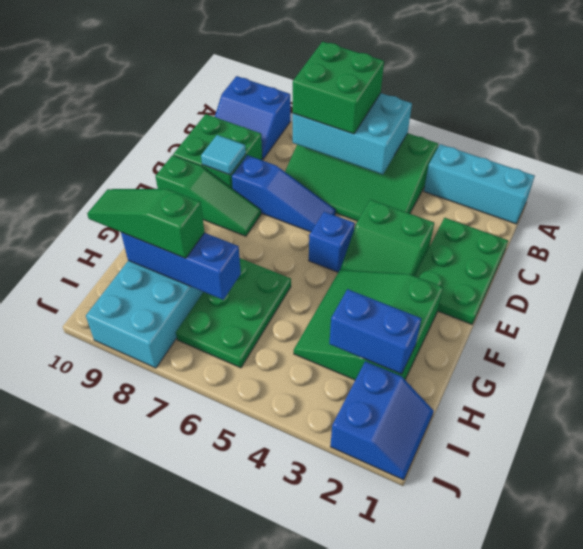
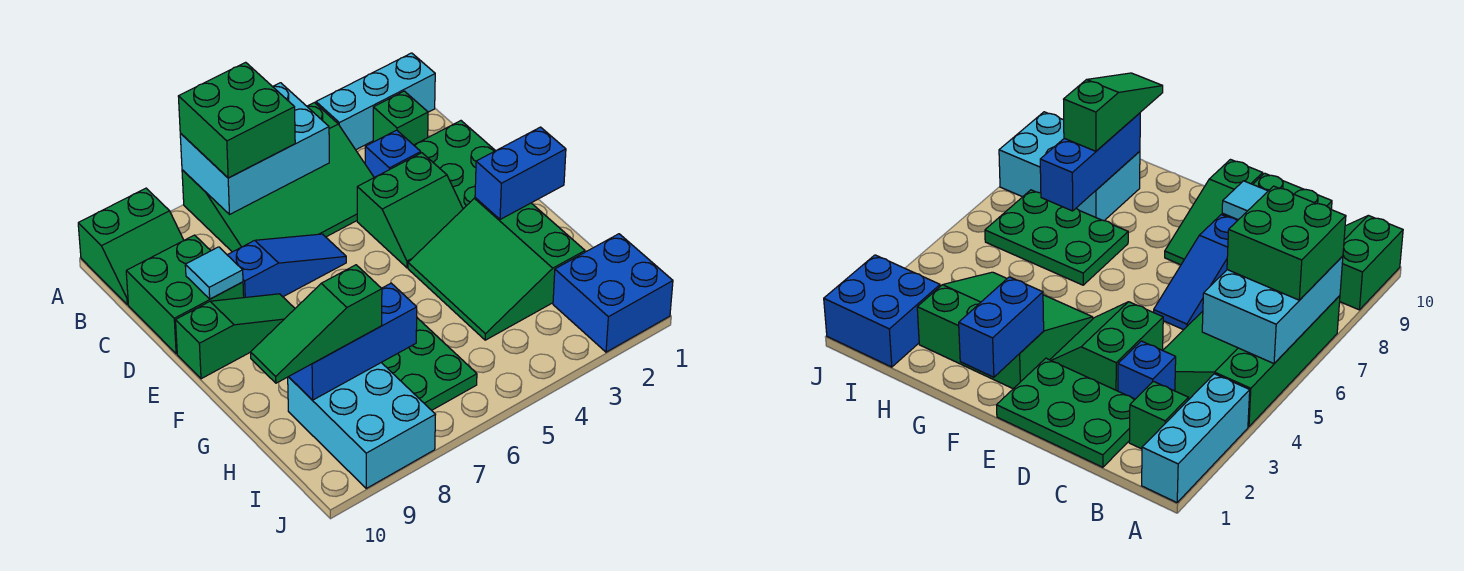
blue 2x2 slope [215,76,290,160] -> green 2x2 slope [78,188,184,305]
none -> green 1x1 brick [373,91,428,145]
blue 1x1 brick [309,212,355,272] -> blue 1x1 brick moved to [365,130,421,178]
blue 1x2 brick [329,289,421,374] -> blue 1x2 brick moved to [475,127,566,220]
blue 2x2 slope [330,361,434,480] -> blue 2x2 brick [553,234,673,352]

